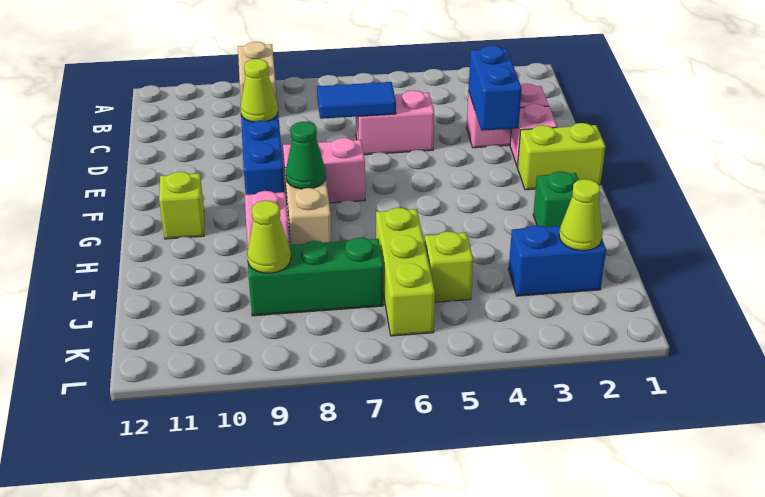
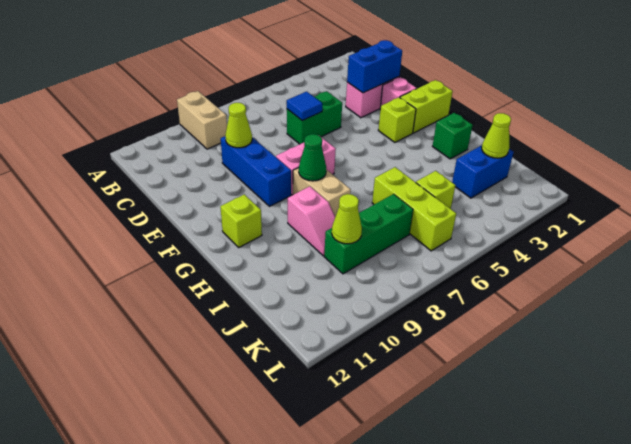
blue 1x2 brick [469,46,522,131] -> blue 1x2 brick turned to [347,40,402,93]
pink 1x2 brick [356,90,434,155] -> green 1x2 brick [287,91,342,144]
blue 1x2 tile [317,82,396,119] -> blue 1x1 tile [287,91,322,121]
none -> lime 1x1 brick [378,98,416,142]

